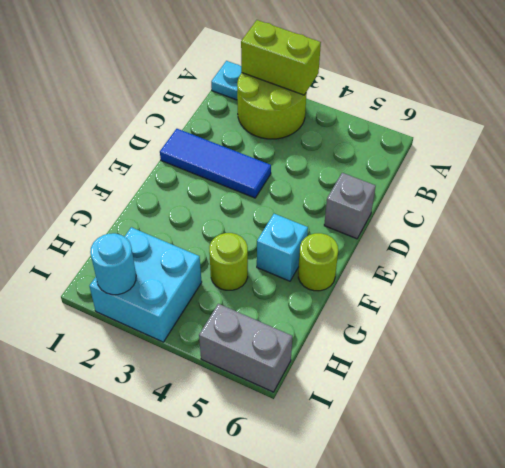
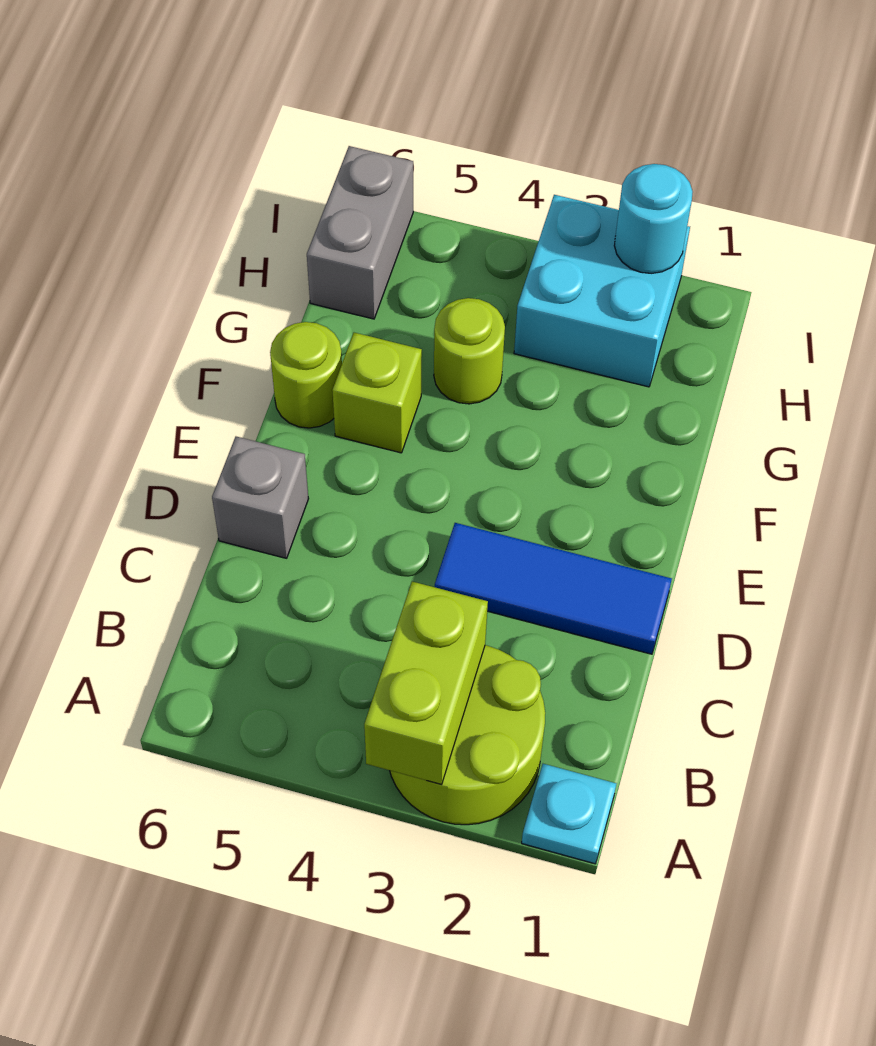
lime 1x2 brick [241,20,321,95] -> lime 1x2 brick turned to [364,582,488,785]
cyan 1x1 brick [257,214,308,281] -> lime 1x1 brick [332,333,422,453]
grey 1x2 brick [199,304,292,392] -> grey 1x2 brick turned to [307,146,413,319]

